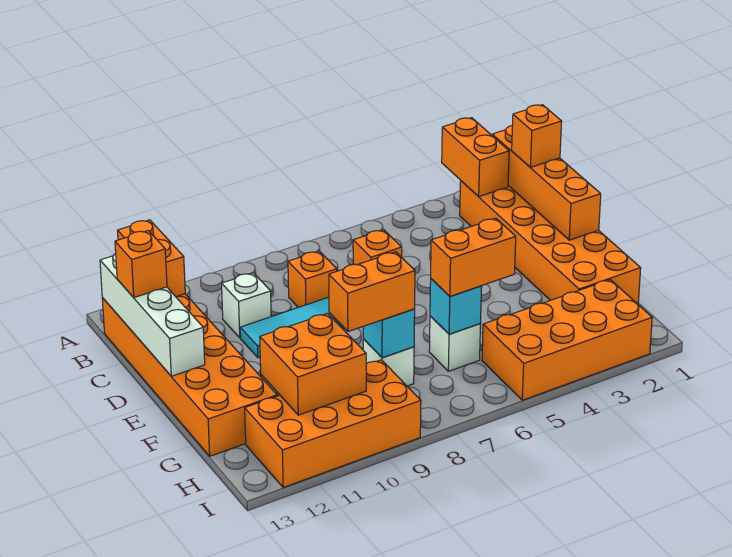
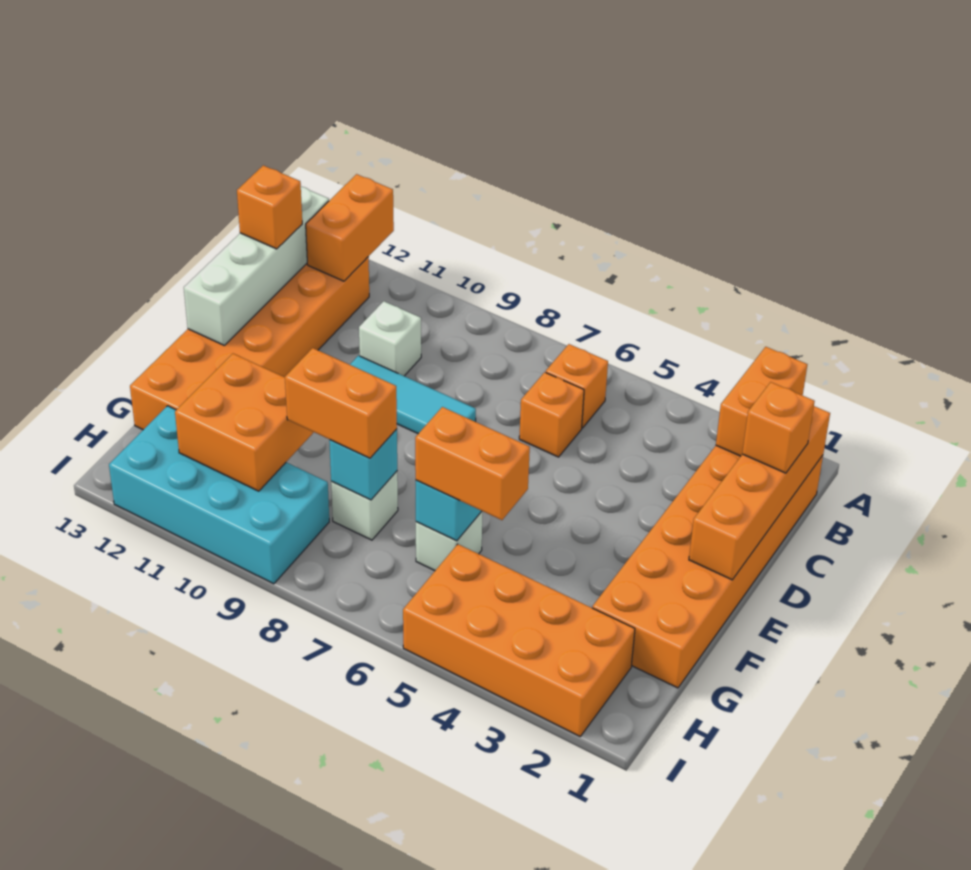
orange 1x1 brick [288,251,337,307] -> orange 1x1 brick moved to [546,344,608,428]
orange 2x4 brick [245,360,421,487] -> cyan 2x4 brick [109,406,329,584]

